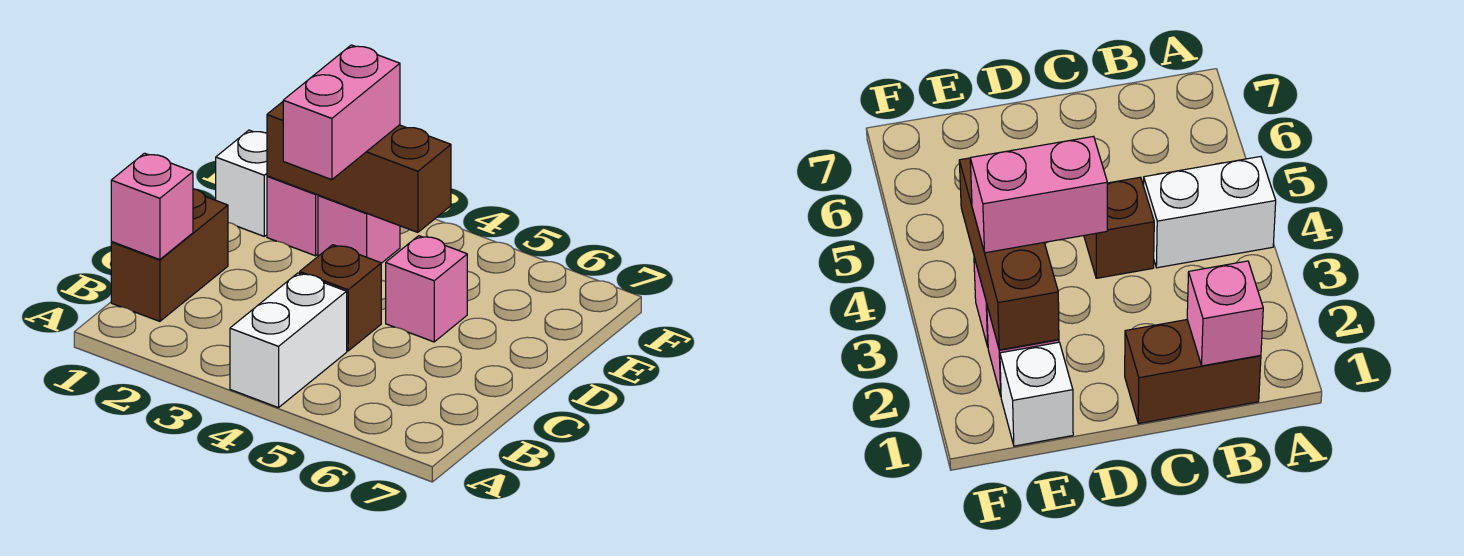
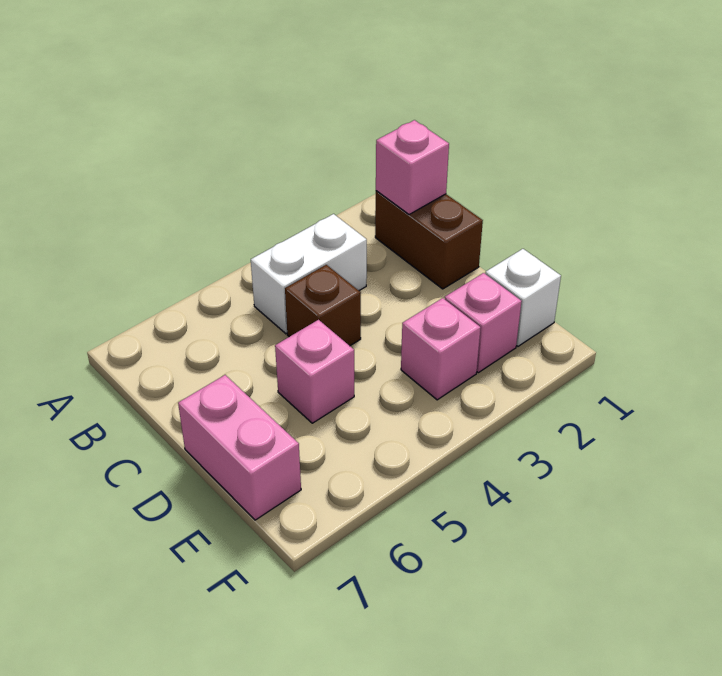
white 1x2 brick [230,273,347,408] -> white 1x2 brick turned to [251,214,367,334]
pink 1x2 brick [283,45,400,180] -> pink 1x2 brick moved to [178,375,301,520]
brown 1x3 brick [267,102,451,232] -> none

